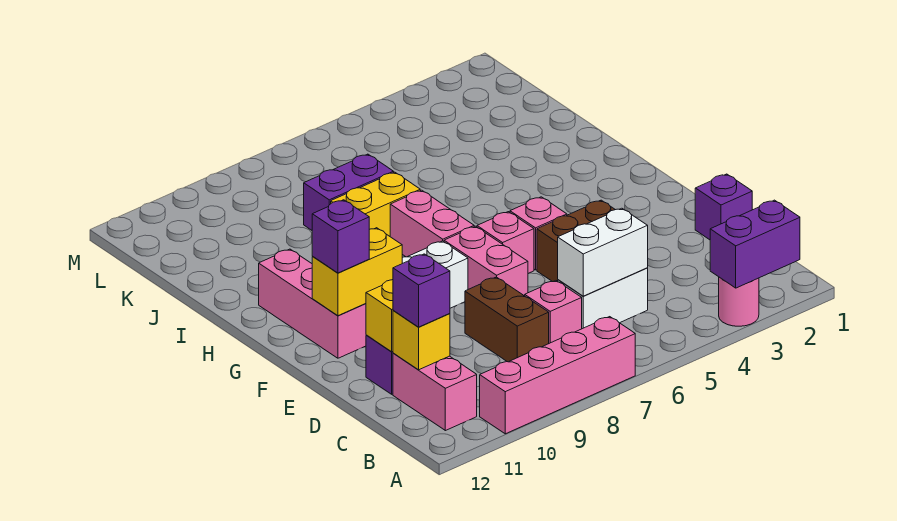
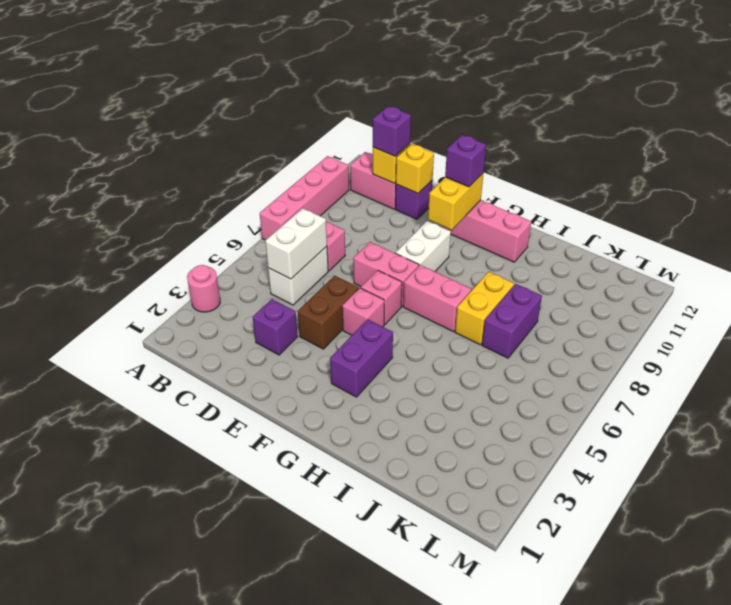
purple 1x2 brick [710,200,800,288] -> purple 1x2 brick moved to [330,319,393,397]
brown 1x2 brick [465,277,549,362] -> none
purple 1x1 brick [695,174,752,240] -> purple 1x1 brick moved to [253,299,298,355]

